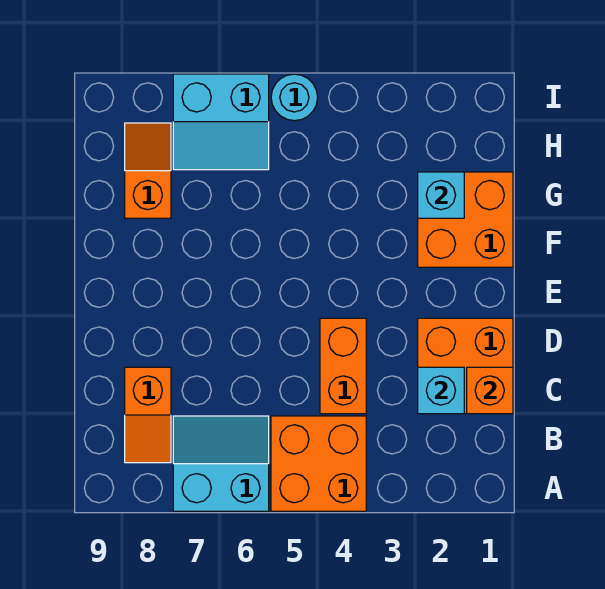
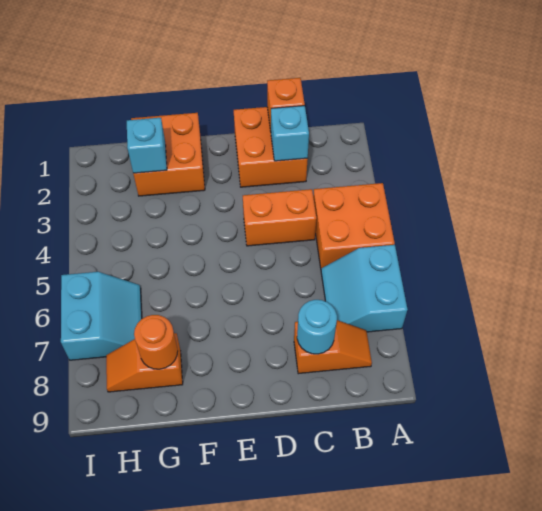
none -> orange 1x1 round brick [134,315,178,369]
cyan 1x1 round brick [271,74,318,121] -> cyan 1x1 round brick moved to [297,300,337,354]

